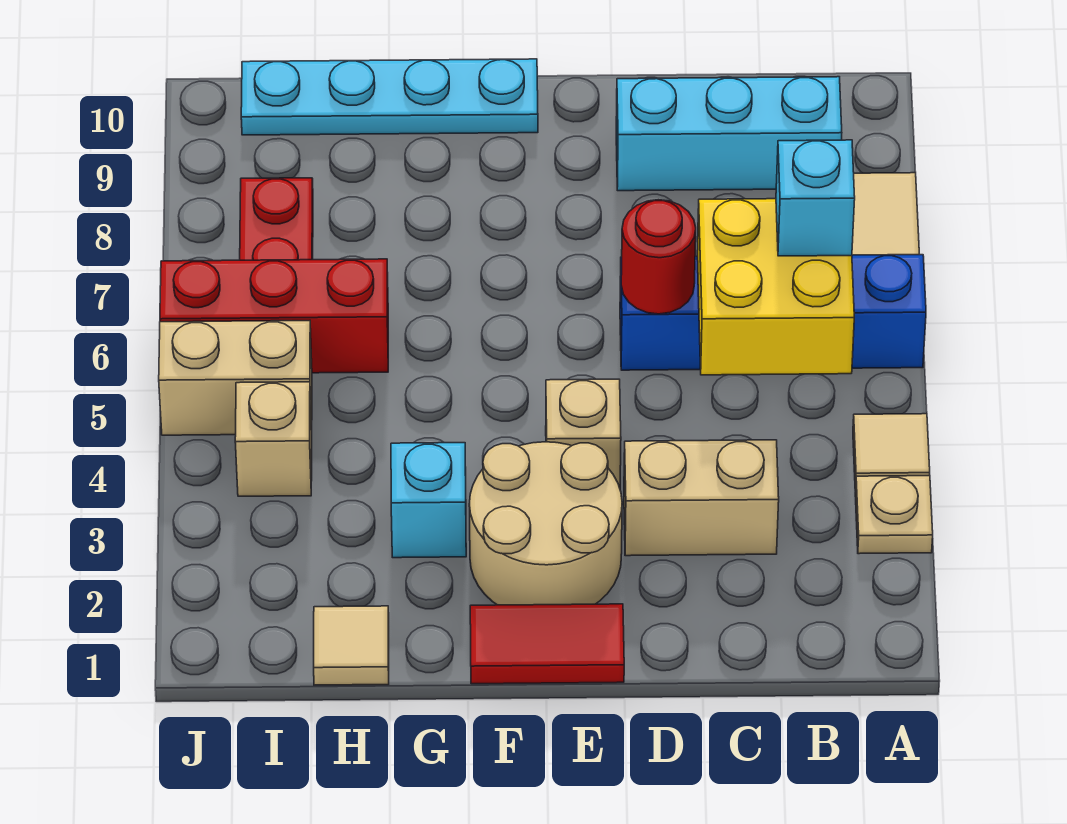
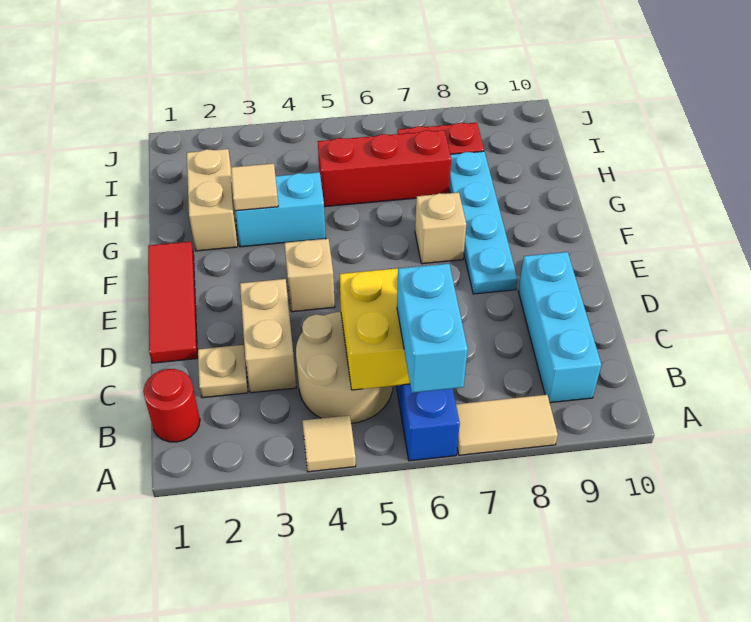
tan 1x1 plate [855,476,933,554] -> tan 1x1 plate moved to [198,345,248,398]
cyan 1x1 brick [776,140,855,256] -> cyan 1x2 brick [397,264,468,393]
red 1x1 round brick [621,200,696,314] -> red 1x1 round brick moved to [143,369,200,442]
red 1x2 tile [470,604,624,684] -> red 1x3 tile [148,242,198,363]
tan 2x2 round brick [469,442,622,605] -> tan 2x2 round brick moved to [296,312,393,424]
cyan 1x4 plate [241,59,538,135] -> cyan 1x4 plate moved to [449,151,517,294]
cyan 1x1 brick [391,443,466,558] -> cyan 1x2 brick [235,172,326,247]
tan 1x1 tile [314,606,389,685] -> tan 1x1 tile moved to [231,163,278,211]
red 1x3 brick [160,259,388,373] -> red 1x3 brick turned to [318,130,451,207]
tan 1x1 brick [235,382,312,496] -> tan 1x1 brick moved to [415,192,466,264]
tan 1x2 brick [159,321,312,435] -> tan 1x2 brick moved to [187,149,238,251]

